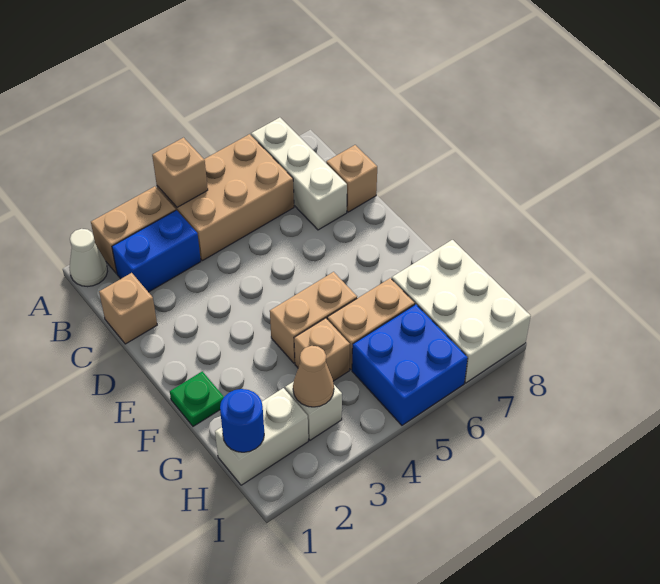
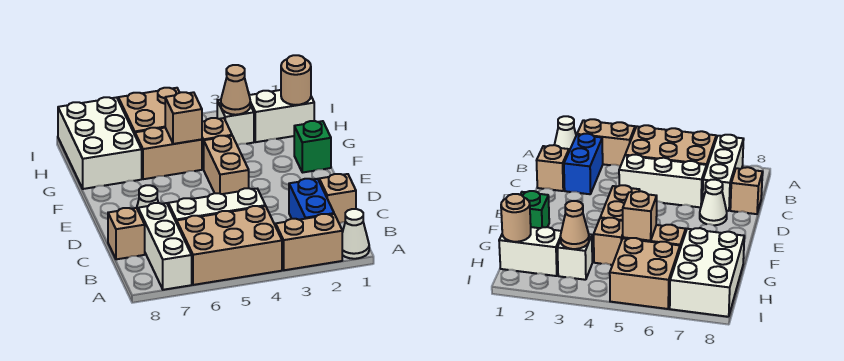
tan 1x1 brick [152,138,208,207] -> tan 1x1 brick moved to [165,92,202,144]
blue 1x2 brick [112,210,201,292] -> blue 1x2 brick turned to [289,179,334,220]
none -> white 1x3 brick [168,188,265,223]
none -> white 1x1 cone [137,185,158,210]
green 1x1 plate [170,371,224,426] -> green 1x1 brick [294,121,331,173]
tan 1x2 brick [270,272,357,363] -> tan 1x2 brick turned to [203,136,249,194]
blue 1x1 round brick [220,389,264,452] -> tan 1x1 round brick [281,55,311,105]
blue 2x2 brick [352,304,468,425] -> tan 2x2 brick [118,88,180,134]

